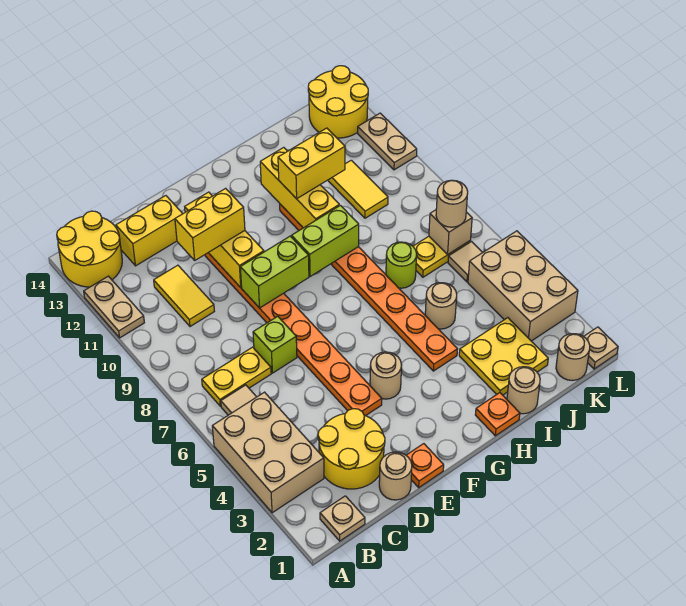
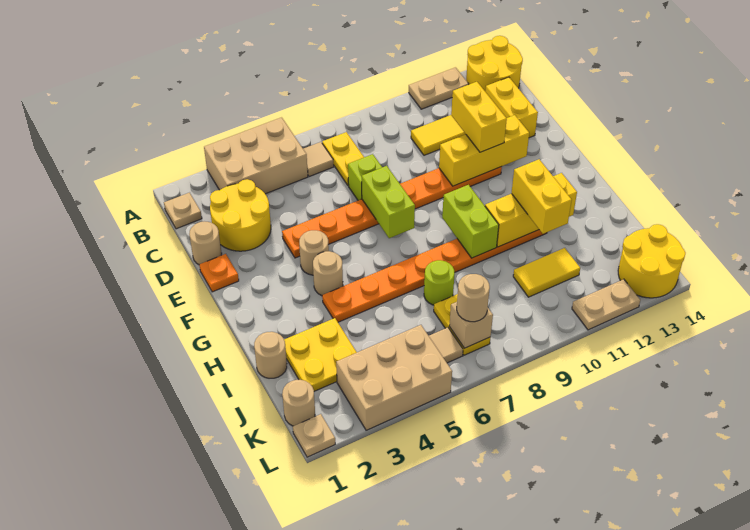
lime 1x2 brick [240,236,309,308] -> lime 1x2 brick moved to [362,166,415,238]
orange 1x1 plate [475,393,520,436] -> none
tan 1x1 round brick [425,283,457,329] -> tan 1x1 round brick moved to [313,251,343,296]

